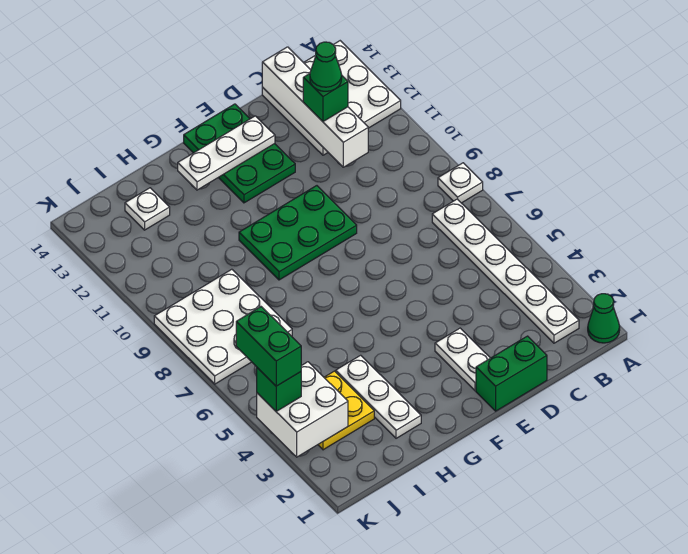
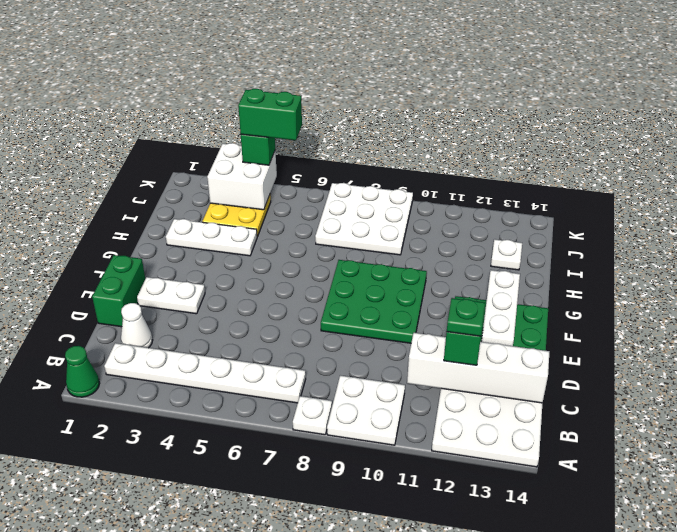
none -> white 2x2 plate [327,375,405,445]
none -> white 1x1 cone [121,303,153,348]
green 1x1 cone [310,42,342,91] -> green 1x1 plate [447,298,485,336]
green 2x3 plate [239,186,357,280] -> green 3x3 plate [321,260,427,343]

